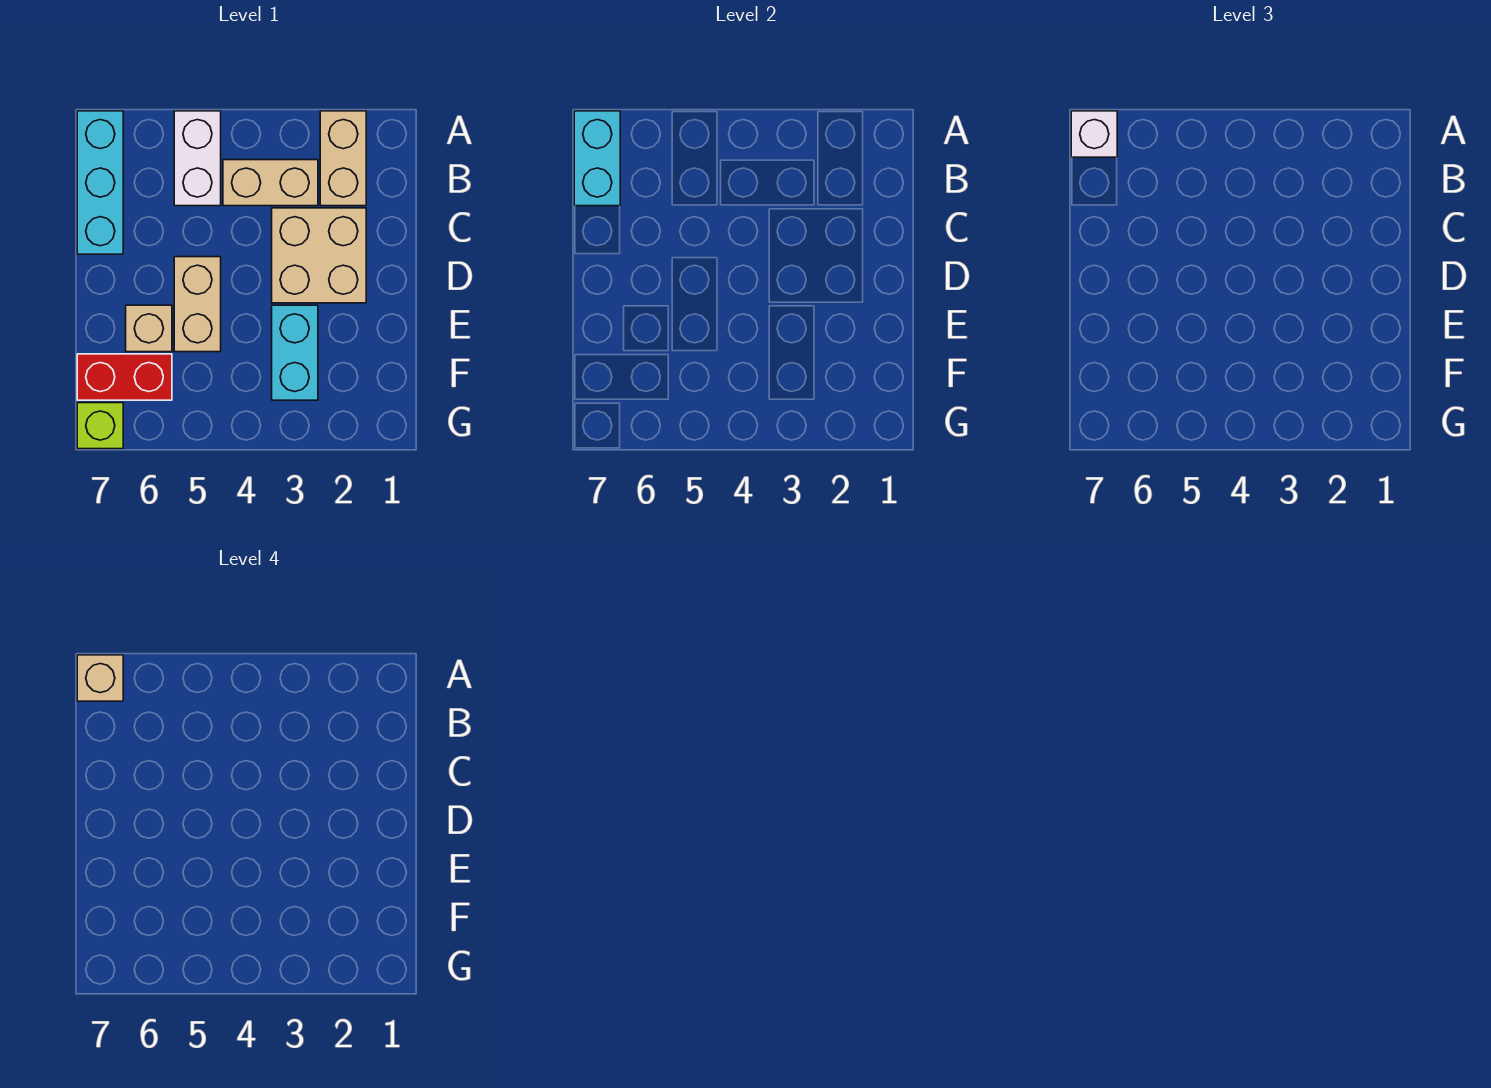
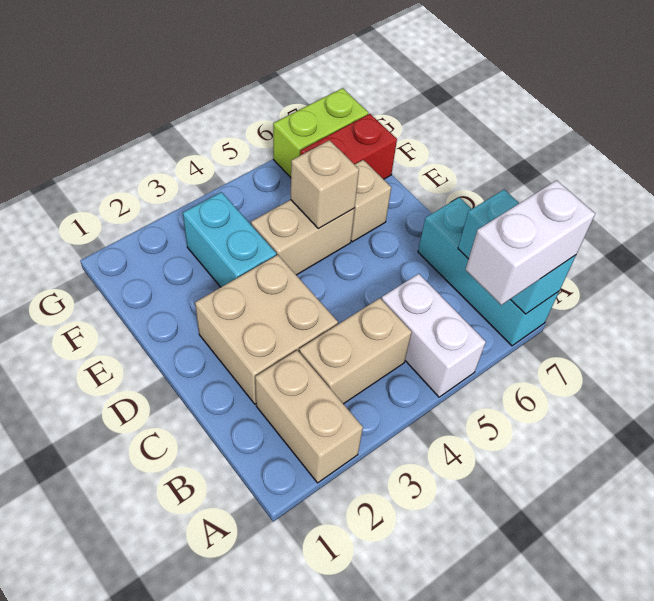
white 1x1 brick [1071,111,1117,157] -> white 1x2 brick [465,180,595,305]
tan 1x1 brick [77,655,123,701] -> tan 1x1 brick moved to [291,140,359,229]
tan 1x2 brick [174,257,221,352] -> tan 1x2 brick turned to [251,200,355,275]
lime 1x1 brick [77,403,123,449] -> lime 1x2 brick [273,88,368,177]

